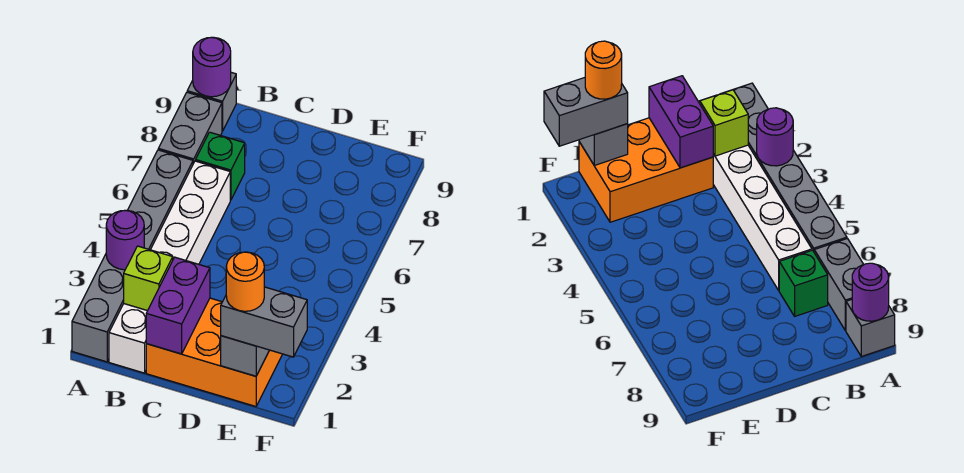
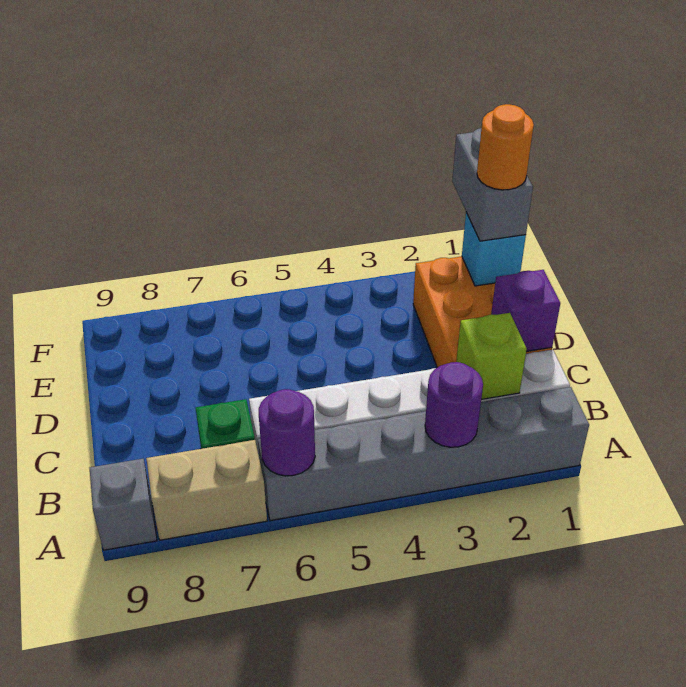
grey 1x2 brick [158,92,222,164] -> tan 1x2 brick [146,440,267,540]
purple 1x1 round brick [193,37,231,97] -> purple 1x1 round brick moved to [259,389,315,476]
purple 1x2 brick [146,257,210,354] -> purple 1x1 brick [491,270,560,352]
grey 1x1 brick [221,336,269,376] -> cyan 1x1 brick [462,213,526,286]

